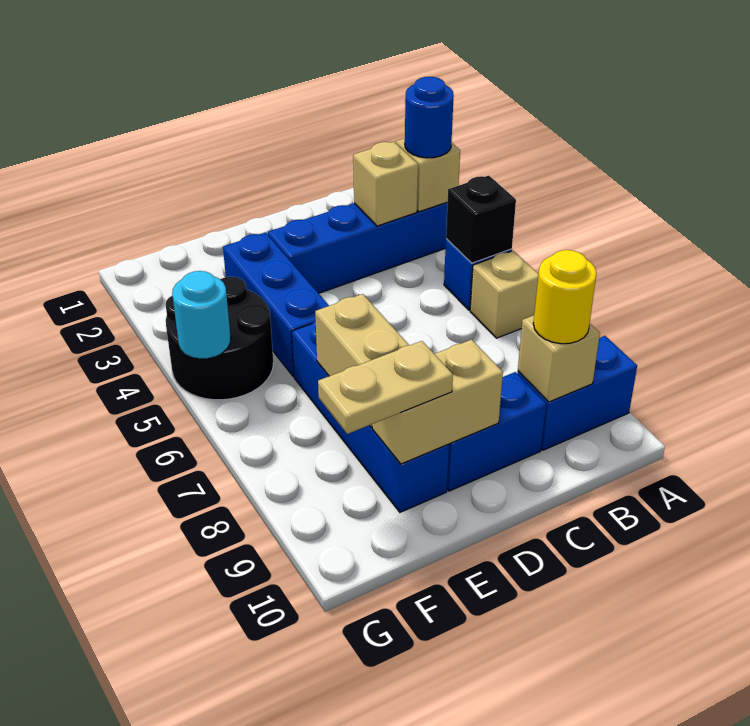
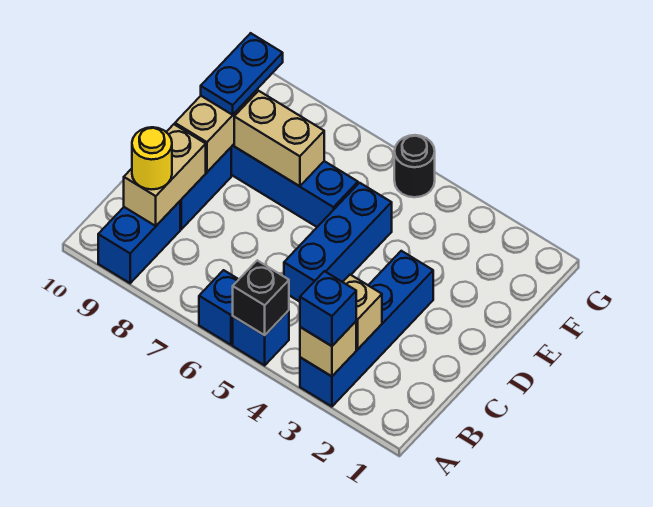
blue 1x1 round brick [405,77,454,158] -> blue 1x1 brick [300,271,356,346]
tan 1x1 brick [470,251,538,338] -> blue 1x1 brick [199,270,239,345]
tan 1x1 brick [518,315,600,402] -> tan 1x2 brick [124,124,206,226]
blue 1x3 brick [223,233,329,377] -> blue 1x3 brick turned to [284,183,392,302]
tan 1x2 plate [318,341,453,434] -> blue 1x2 plate [201,33,283,115]
black 2x2 round brick [166,277,273,400] -> black 1x1 round brick [394,135,435,197]
cyan 1x1 round brick [172,271,231,358] -> none

